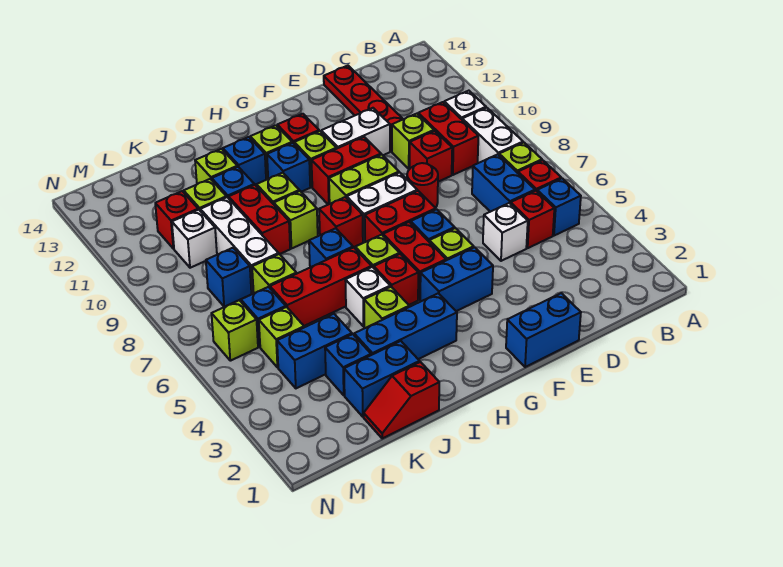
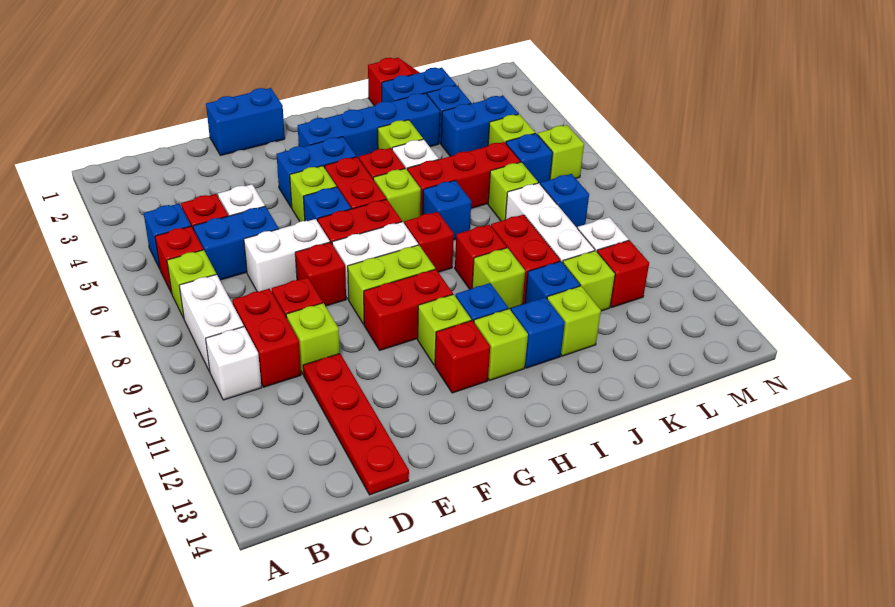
blue 1x2 brick [472,154,535,212] -> blue 1x2 brick turned to [193,206,279,280]
red 1x1 round brick [407,163,438,208] -> red 1x1 brick [295,242,346,306]
white 1x2 brick [321,108,390,155] -> white 1x2 brick moved to [244,219,330,292]
blue 1x3 brick [354,293,457,359] -> blue 1x4 brick [298,93,440,159]
lime 1x1 brick [274,191,318,249] -> red 1x1 brick [455,225,507,289]

